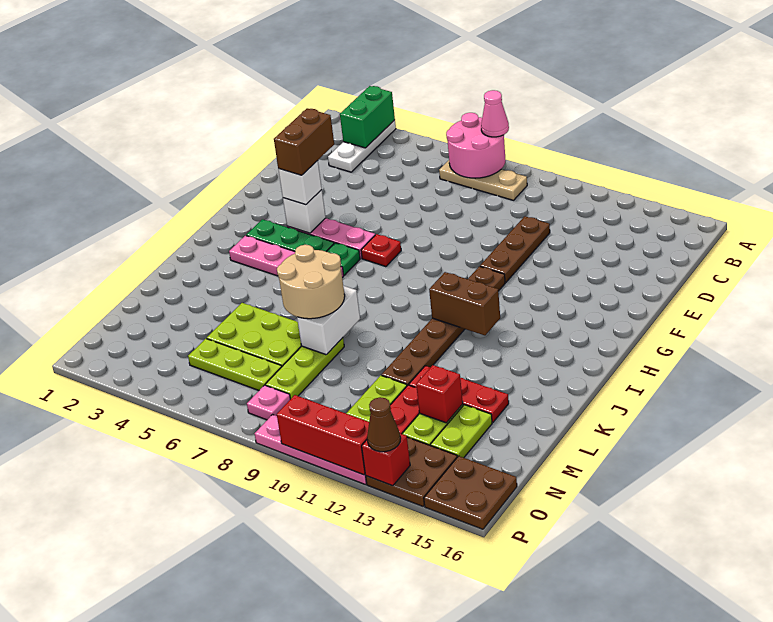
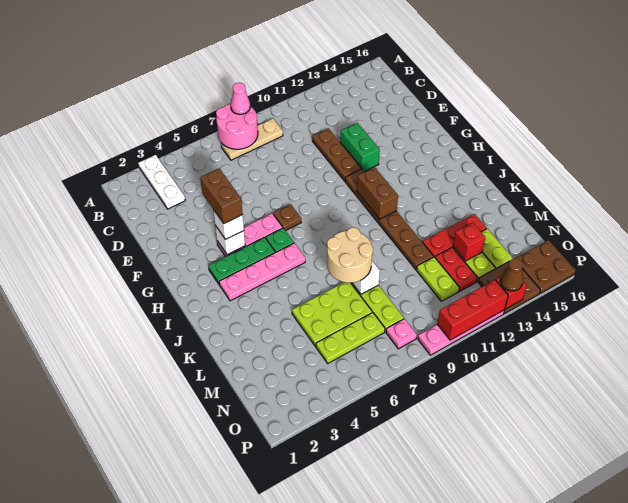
green 1x2 brick [340,86,395,148] -> green 1x2 brick moved to [340,123,380,172]
red 1x1 plate [361,234,401,267] -> brown 1x1 plate [273,204,301,231]
brown 1x2 brick [429,272,500,335] -> brown 1x2 brick turned to [357,167,398,219]

